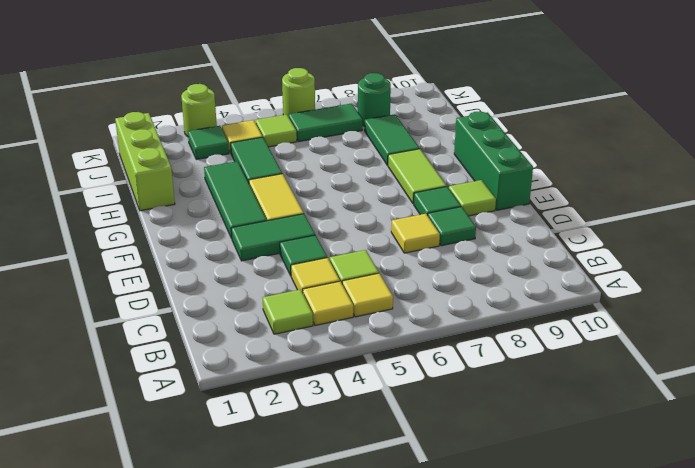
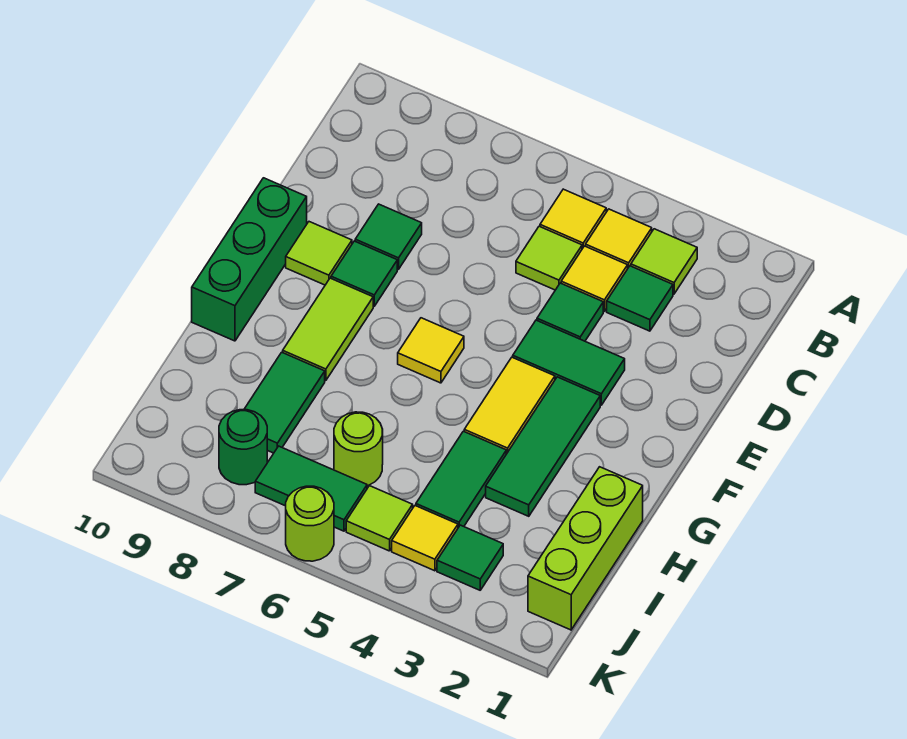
none -> green 1x1 tile [607,266,673,331]
yellow 1x1 tile [391,214,440,253] -> yellow 1x1 tile moved to [398,318,464,383]
lime 1x1 round brick [181,84,217,137] -> lime 1x1 round brick moved to [334,412,383,486]

